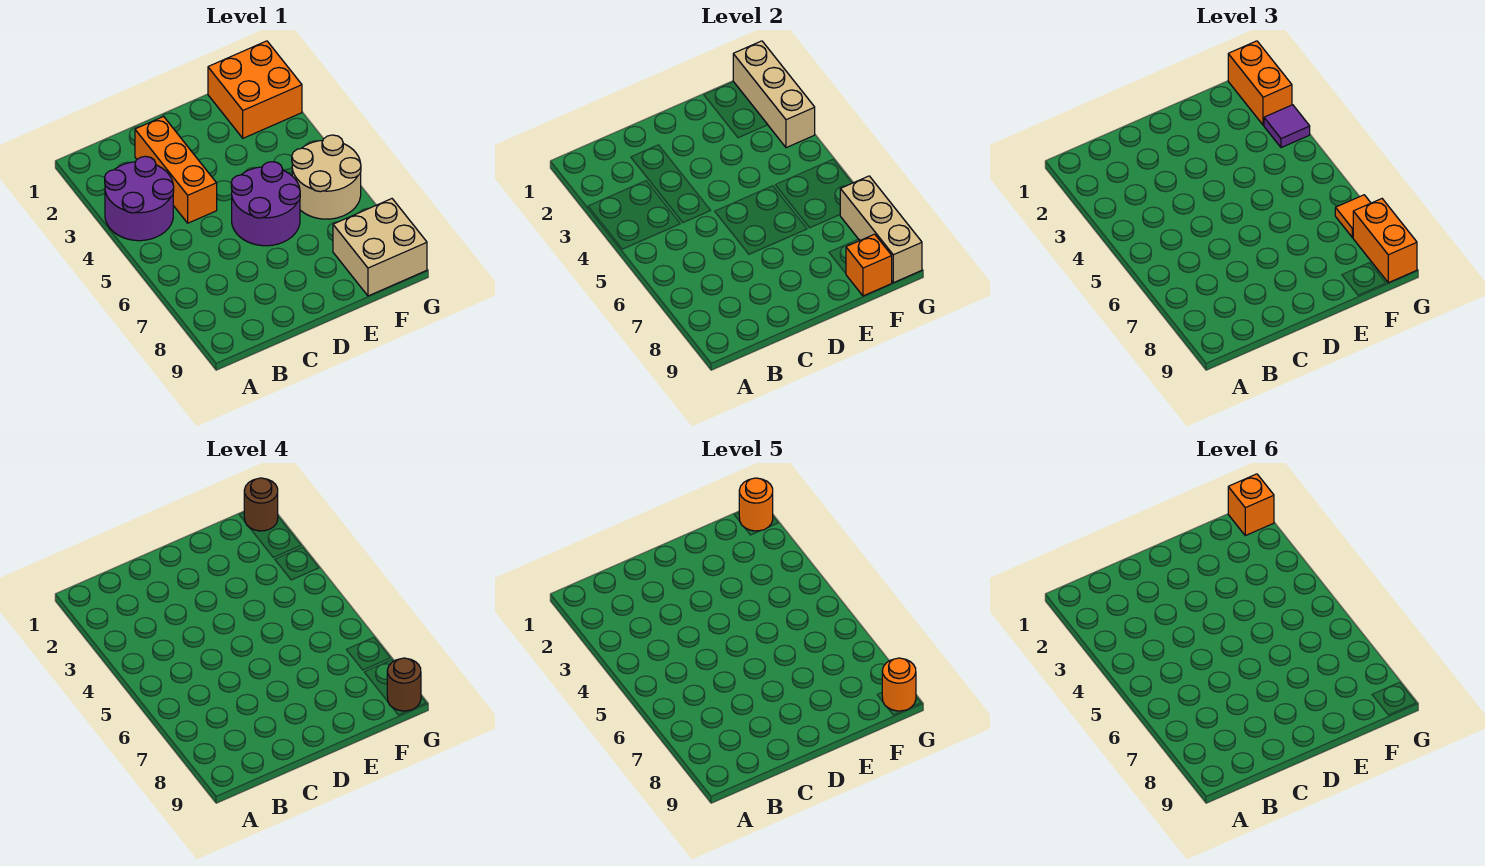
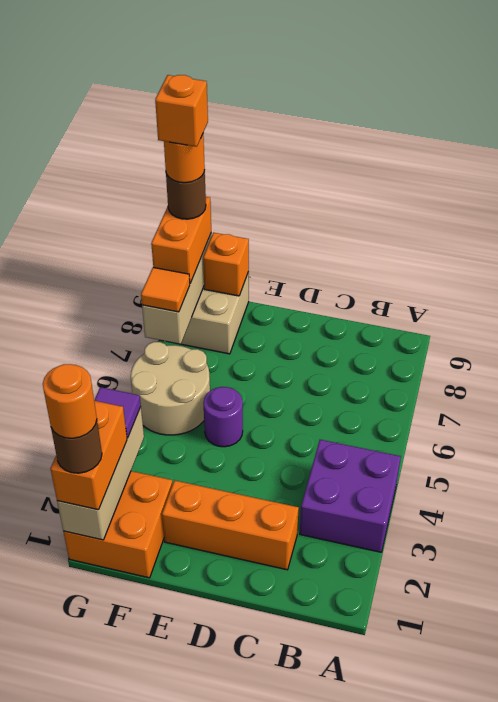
purple 2x2 round brick [105,156,174,241] -> purple 2x2 brick [300,440,401,552]
orange 1x3 brick [135,117,217,223] -> orange 1x3 brick turned to [162,480,299,570]
purple 2x2 round brick [231,162,300,246] -> purple 1x1 round brick [203,387,243,447]
orange 1x1 brick [1228,474,1274,536] -> orange 1x1 brick moved to [155,75,208,147]

